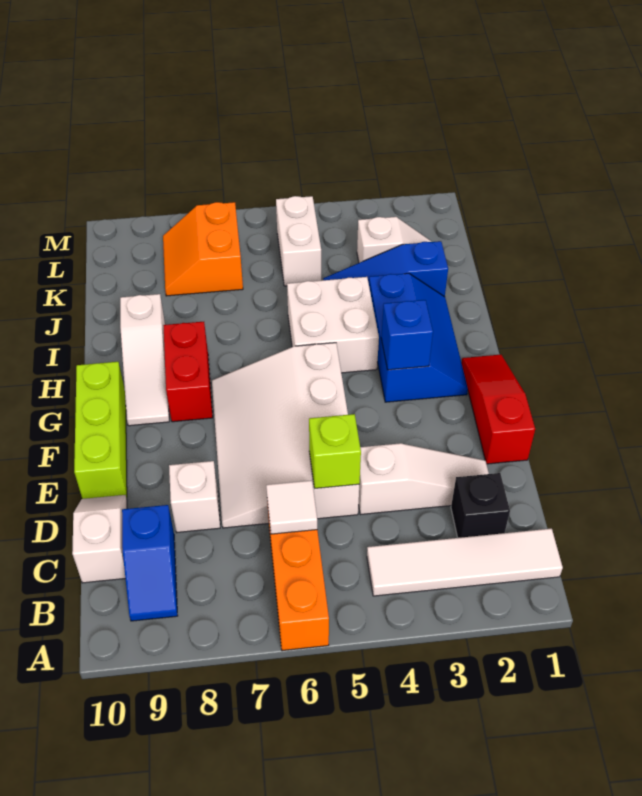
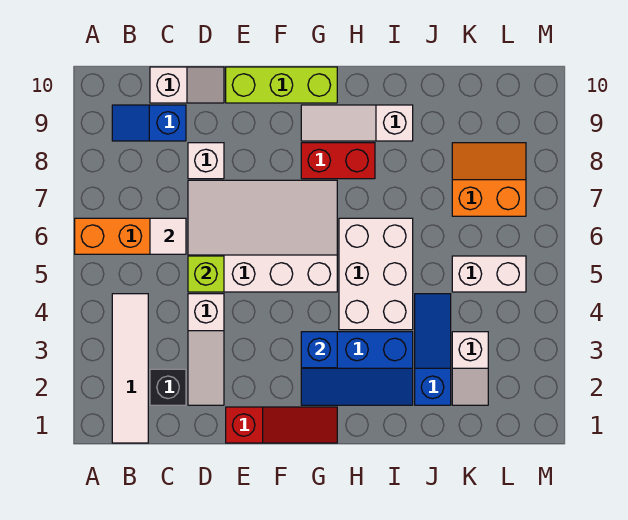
white 2x2 brick [287,277,379,373] -> white 2x3 brick [339,218,413,330]

